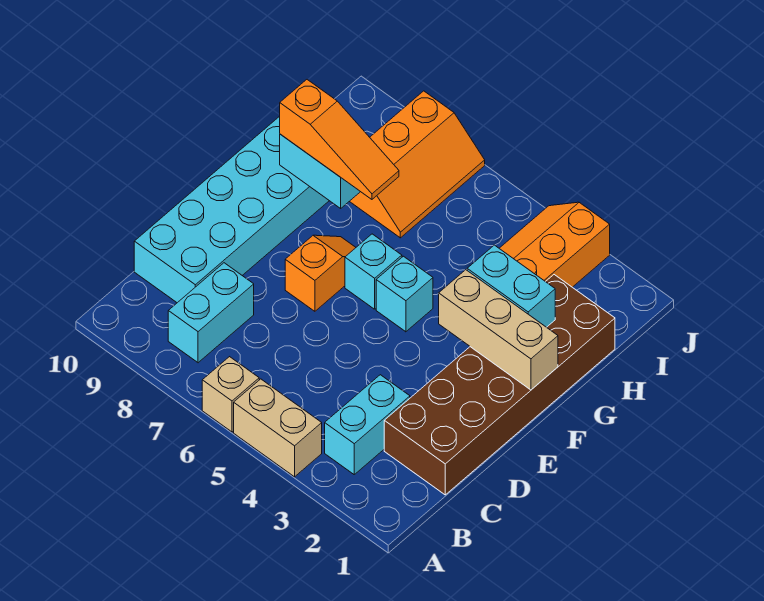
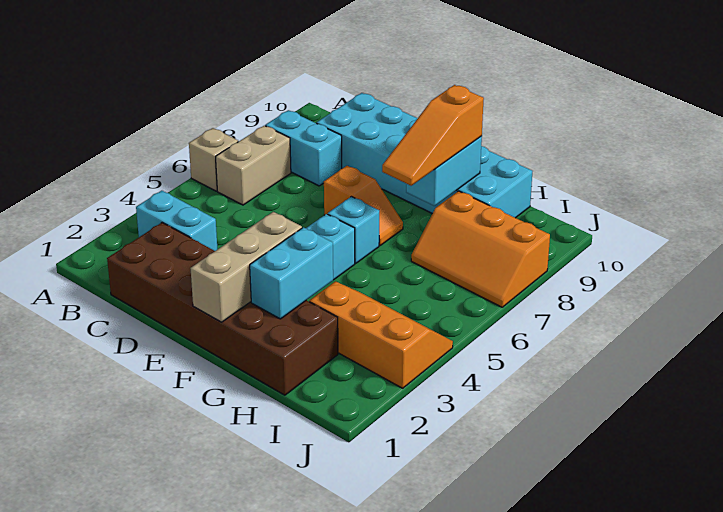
tan 1x2 brick [234,379,322,477] -> tan 1x2 brick moved to [216,126,291,205]

